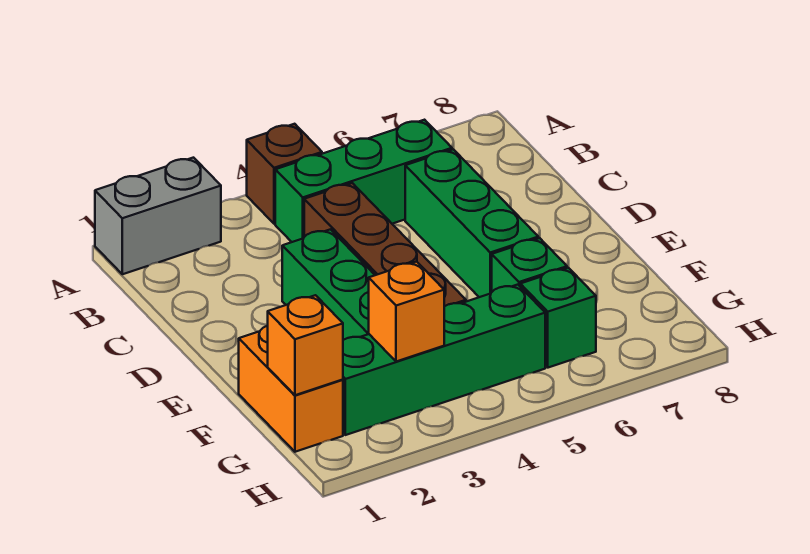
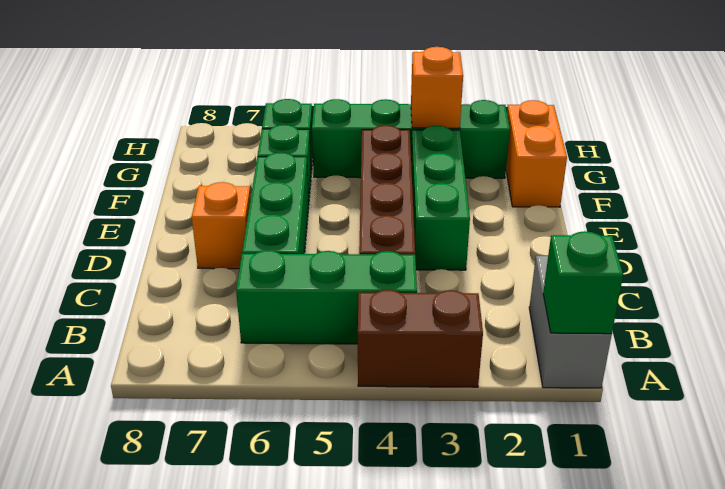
grey 1x2 brick [95,158,221,274] -> grey 1x2 brick turned to [529,256,612,388]
none -> green 1x1 brick [543,231,623,334]
brown 1x1 brick [247,124,322,224] -> brown 1x2 brick [358,290,483,387]
orange 1x1 brick [268,295,343,395] -> orange 1x1 brick moved to [192,182,251,269]

